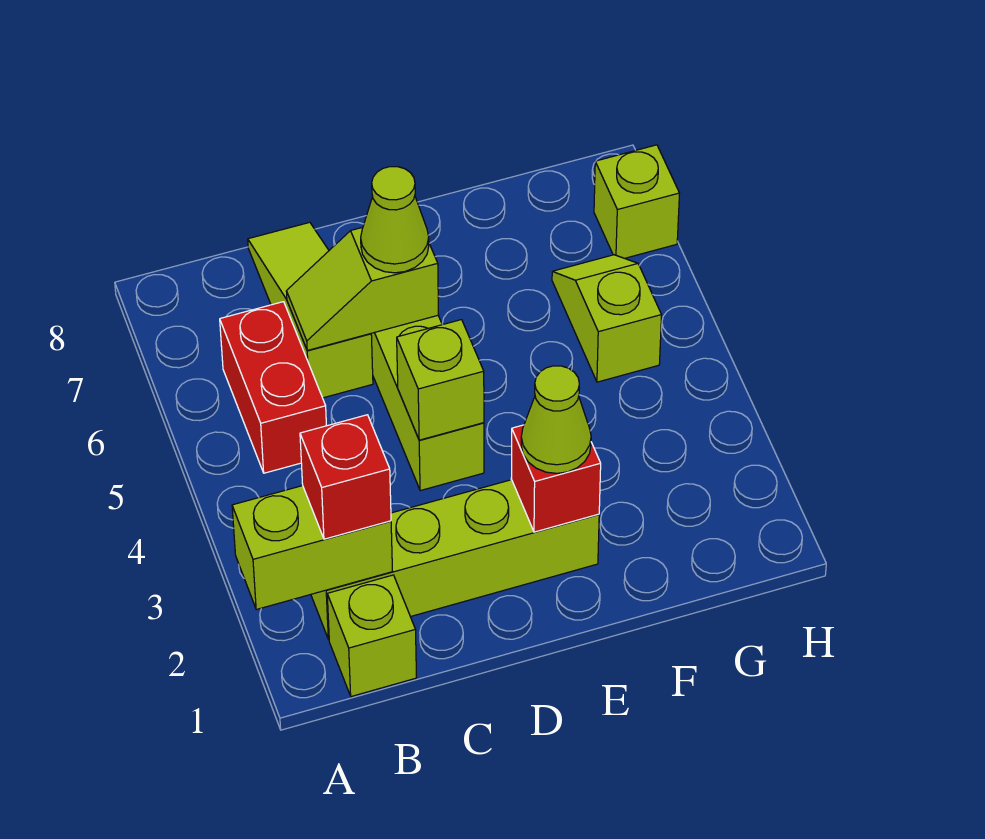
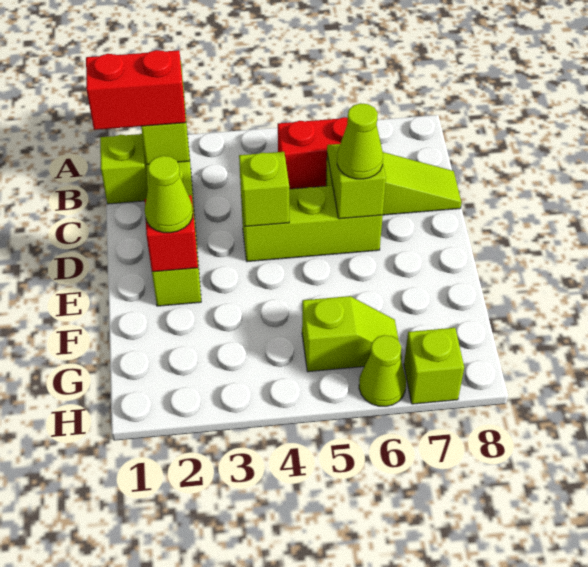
red 1x1 brick [300,415,391,539] -> red 1x2 brick [86,50,186,130]
none -> lime 1x1 cone [359,335,406,406]

